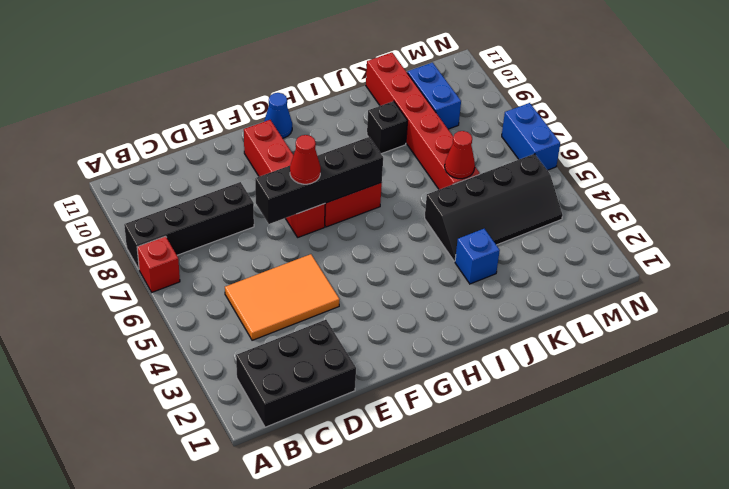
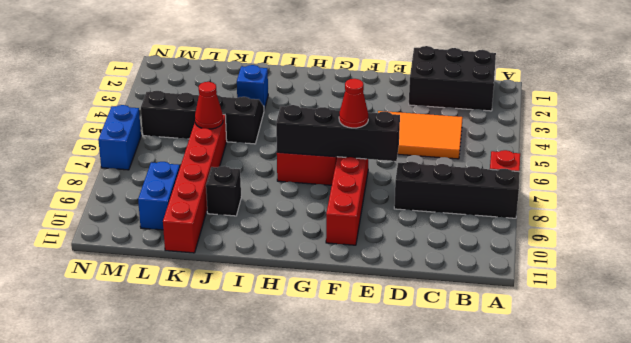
blue 1x1 cone [264,93,292,138] -> none

